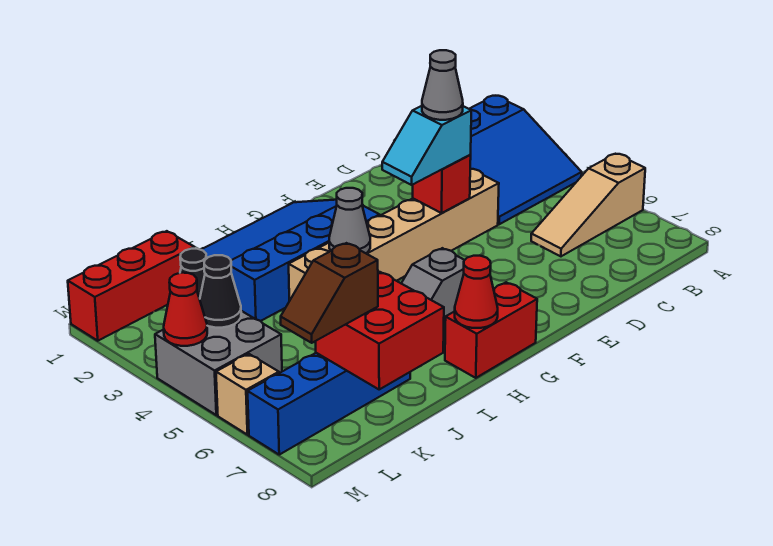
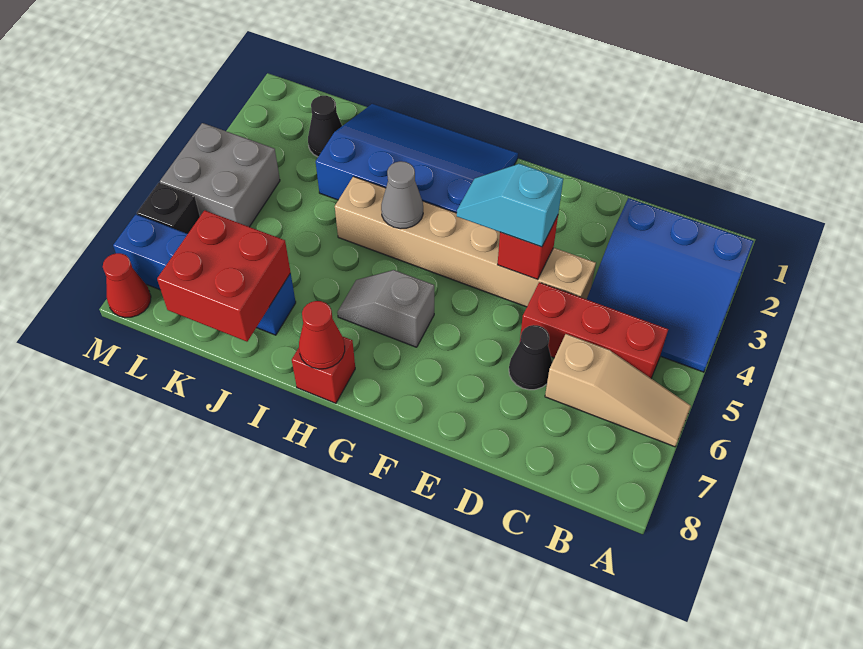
tan 1x3 slope [531,154,645,256] -> tan 1x3 slope turned to [545,334,691,447]
grey 1x1 cone [422,50,463,120] -> none
red 1x2 brick [445,282,537,378] -> red 1x1 brick [292,336,355,403]
red 1x3 brick [68,231,194,341] -> red 1x3 brick moved to [520,282,668,378]
brown 1x2 slope [281,243,378,343] -> none
black 1x1 cone [200,255,241,328] -> black 1x1 cone moved to [509,325,552,390]
red 1x1 cone [164,273,207,346] -> red 1x1 cone moved to [103,253,151,317]
tan 1x1 brick [216,354,279,435] -> black 1x1 brick [137,183,200,234]

